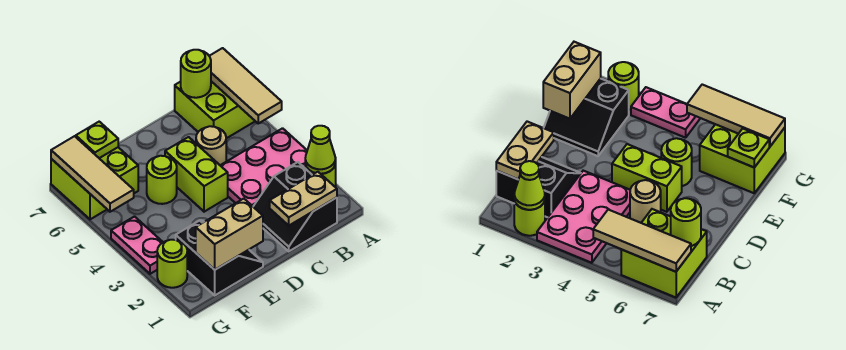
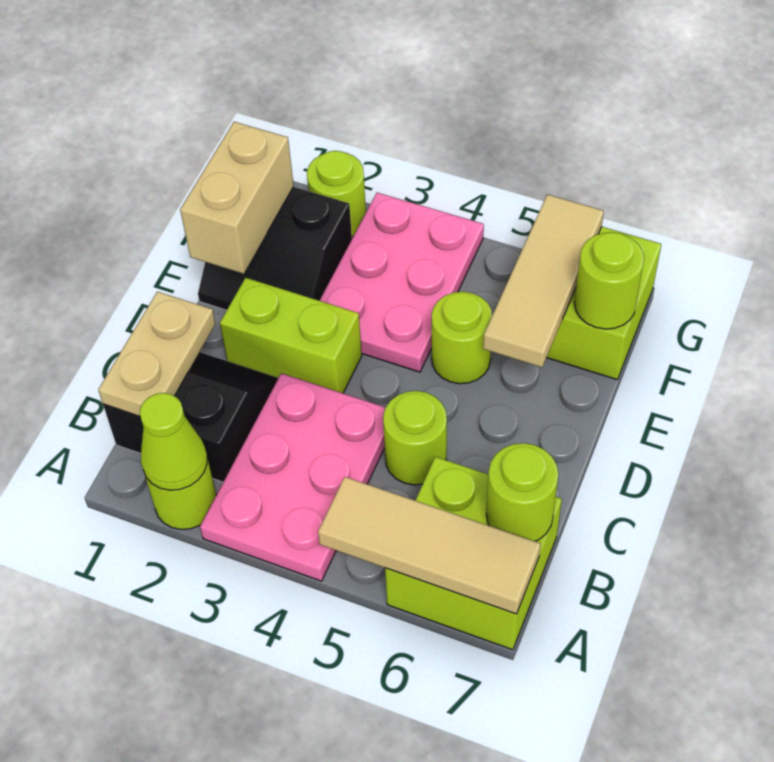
tan 1x1 round brick [196,126,226,165] -> lime 1x1 round brick [383,391,447,485]
lime 1x2 brick [165,137,228,212] -> lime 1x2 brick moved to [220,278,362,393]
lime 1x1 plate [76,122,118,158] -> lime 1x1 round brick [574,232,644,329]
pink 1x2 plate [111,217,163,274] -> pink 2x3 plate [320,193,484,372]
tan 1x3 tile [51,136,134,212] -> tan 1x3 tile turned to [483,194,604,367]

